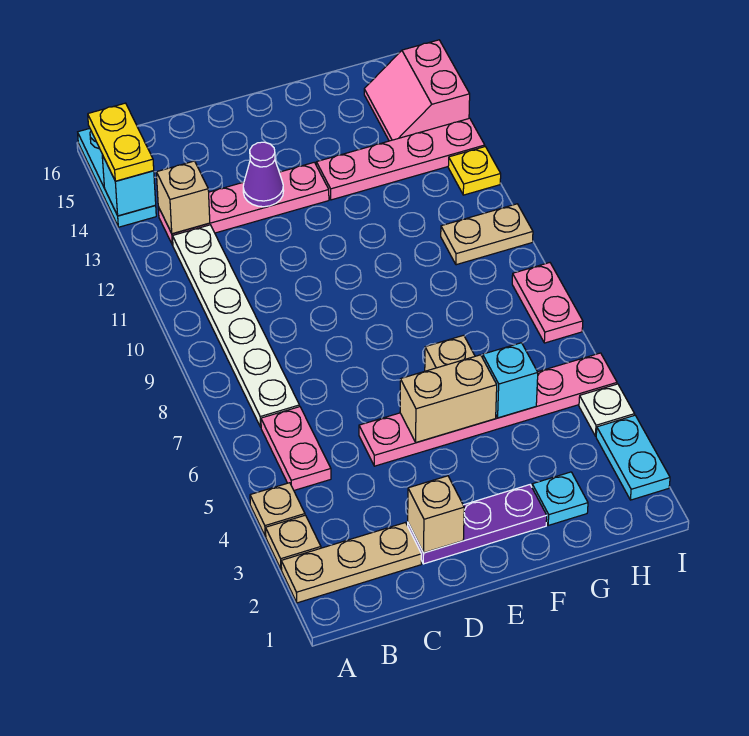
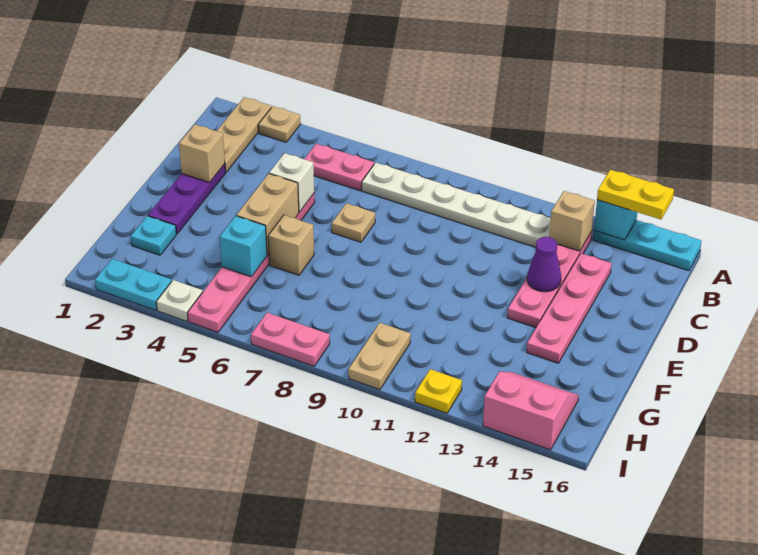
tan 1x1 plate [250,483,305,536] -> tan 1x1 plate moved to [332,203,375,242]
none -> white 1x1 brick [269,153,314,212]
pink 1x4 plate [316,118,485,200] -> pink 1x4 plate moved to [527,253,612,363]

